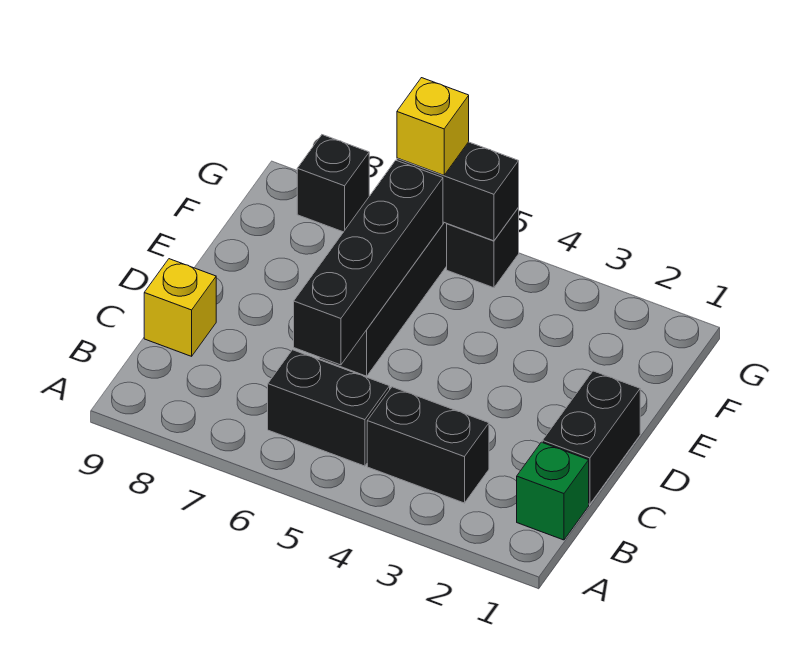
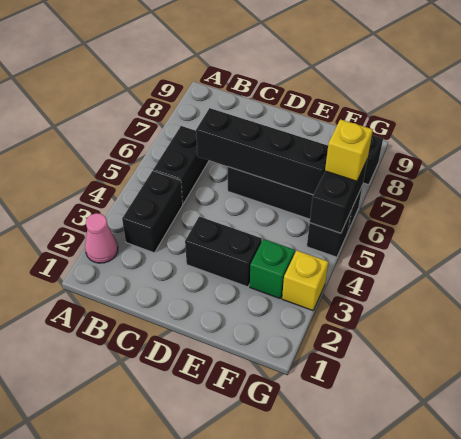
none -> pink 1x1 cone [85,213,118,263]
green 1x1 brick [517,442,589,540] -> green 1x1 brick moved to [250,239,295,298]
black 1x2 brick [542,371,640,504] -> black 1x2 brick moved to [185,217,262,287]
yellow 1x1 brick [144,259,216,356] -> yellow 1x1 brick moved to [282,251,328,311]

